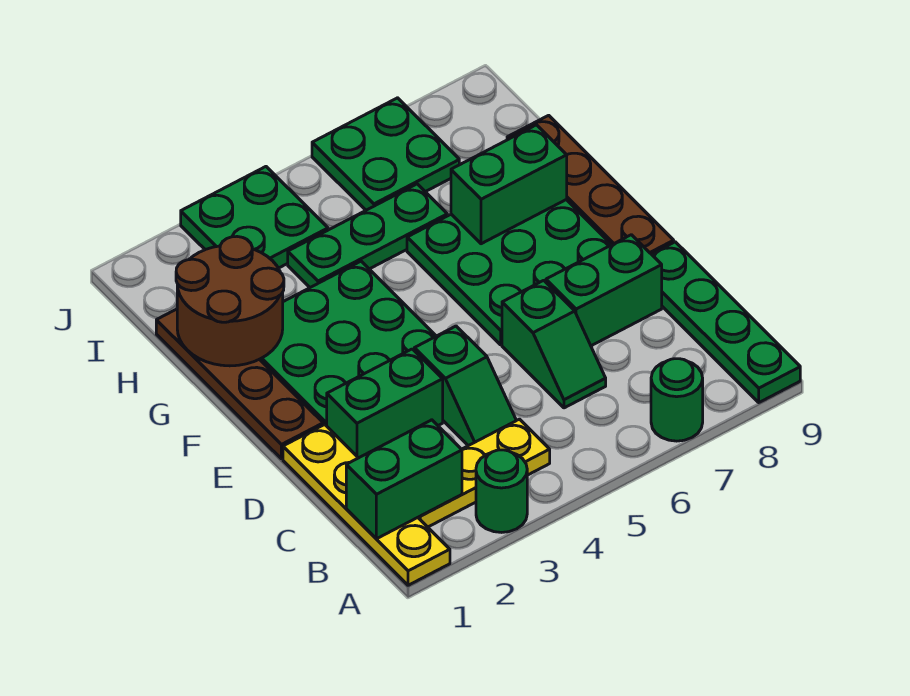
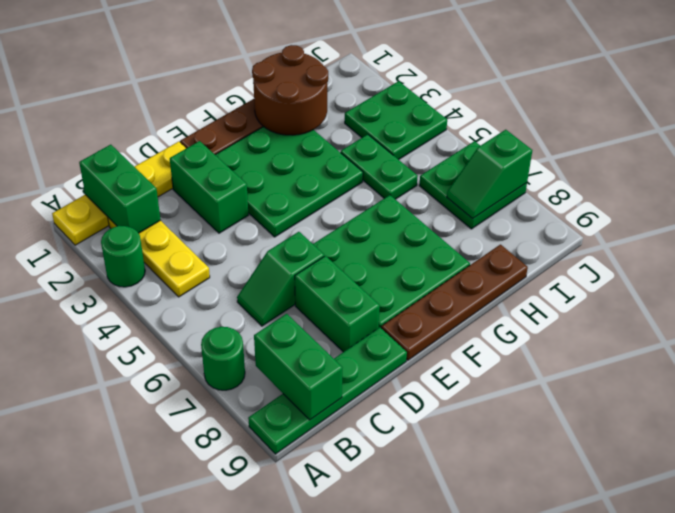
green 1x2 slope [414,326,516,446] -> green 1x2 slope moved to [447,130,532,219]
green 1x2 brick [451,125,567,244] -> green 1x2 brick moved to [254,314,343,420]
green 1x3 plate [288,184,447,287] -> green 1x2 plate [341,134,418,199]

